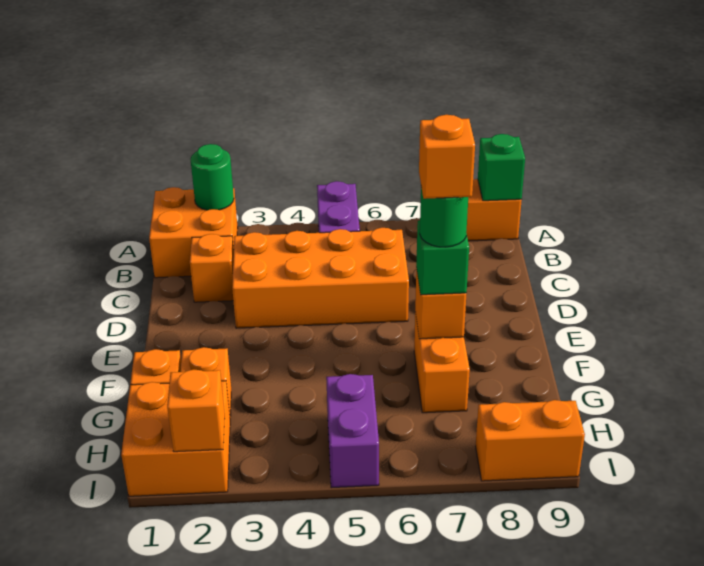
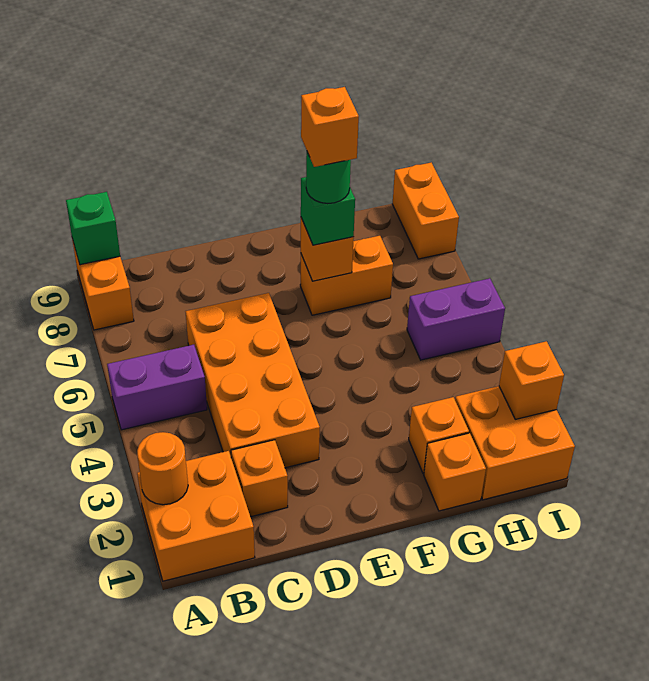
green 1x1 round brick [190,144,234,210] -> orange 1x1 round brick [137,432,188,505]

